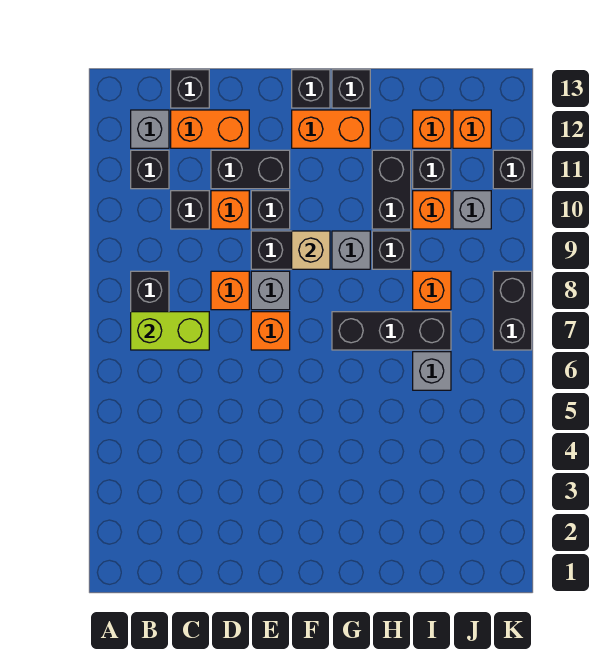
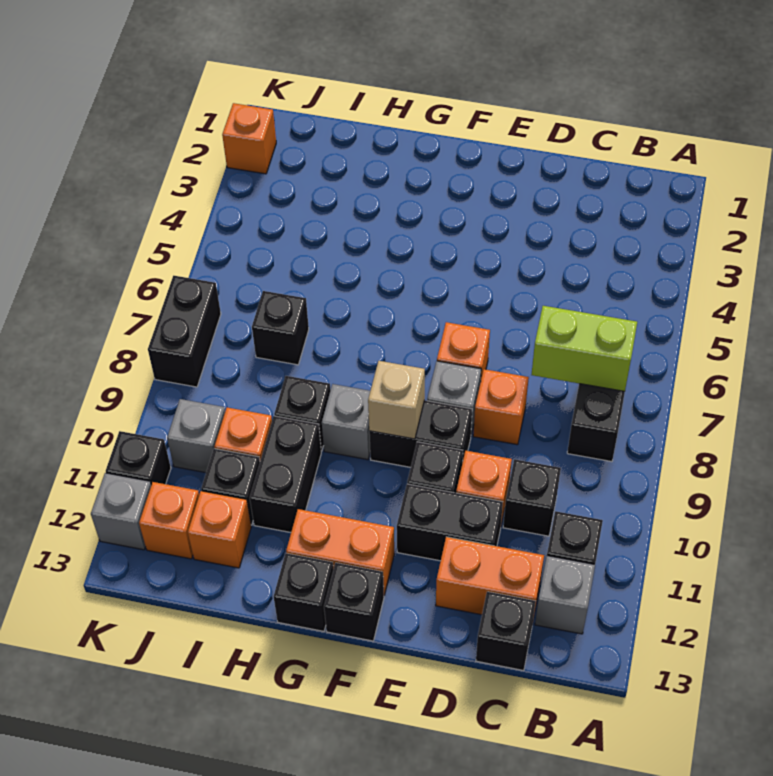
black 1x3 brick [332,312,451,350] -> black 1x1 brick [252,291,309,365]
grey 1x1 brick [413,352,451,390] -> grey 1x1 brick moved to [91,473,151,550]
orange 1x1 brick [413,271,451,310] -> orange 1x1 brick moved to [222,103,276,174]

